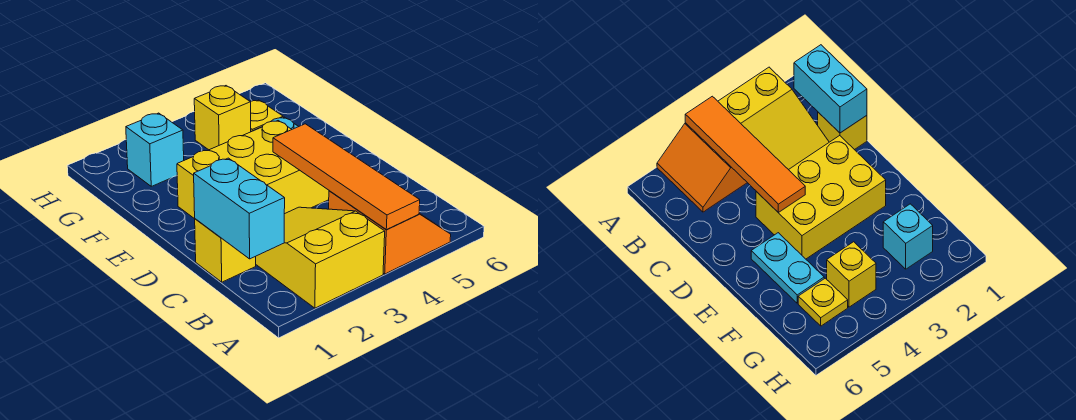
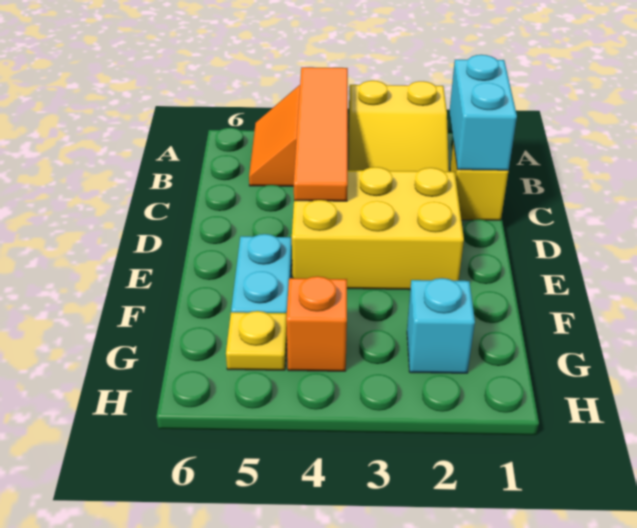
yellow 1x1 brick [194,86,251,150] -> orange 1x1 brick [286,276,347,371]

